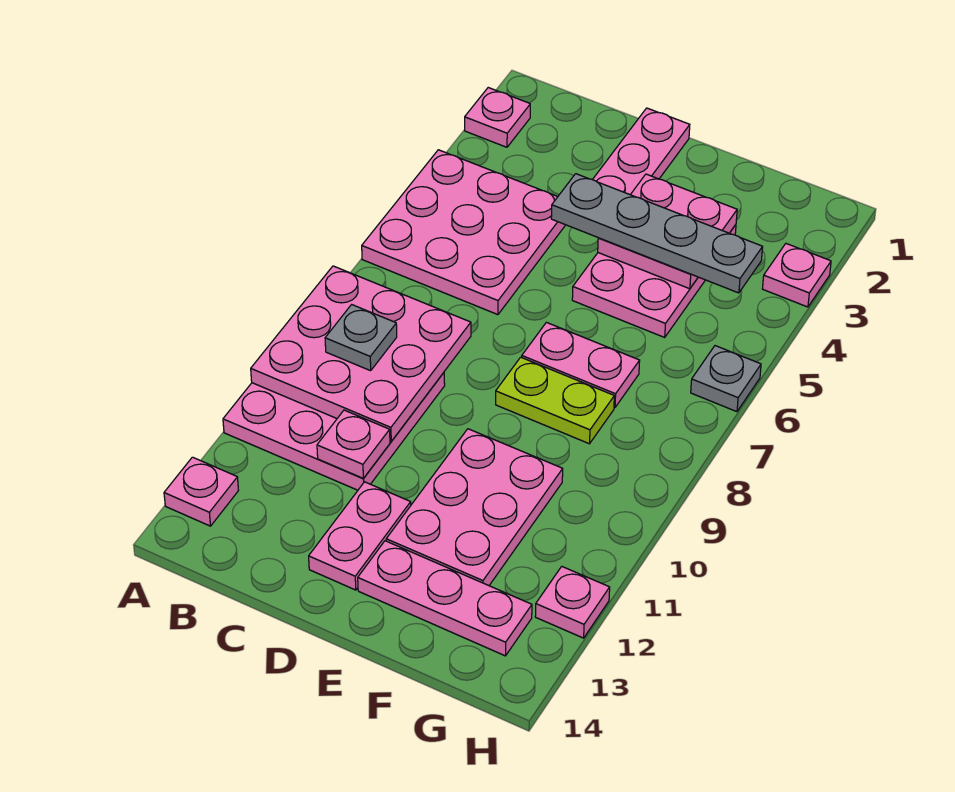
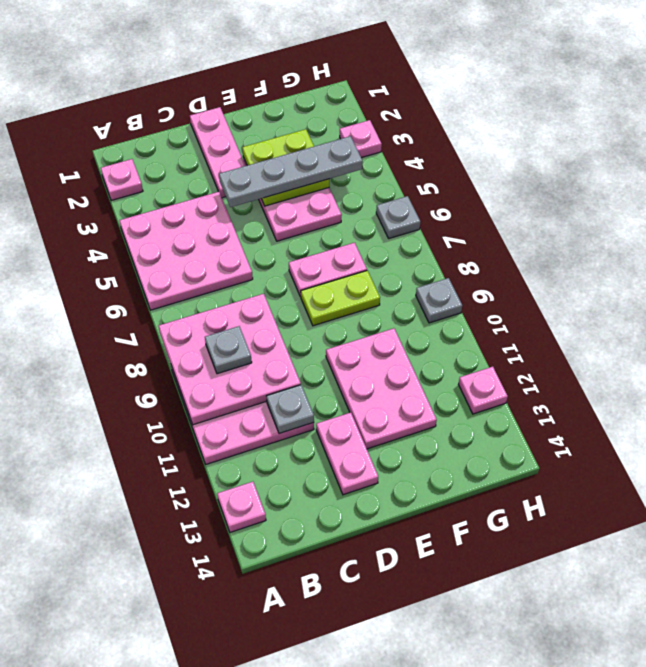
pink 1x1 plate [317,410,390,478] -> grey 1x1 plate [267,385,314,434]
pink 2x2 plate [598,174,737,289] -> lime 2x2 plate [242,129,329,206]
pink 1x3 plate [358,541,532,656] -> none
none -> grey 1x1 plate [416,278,462,323]

